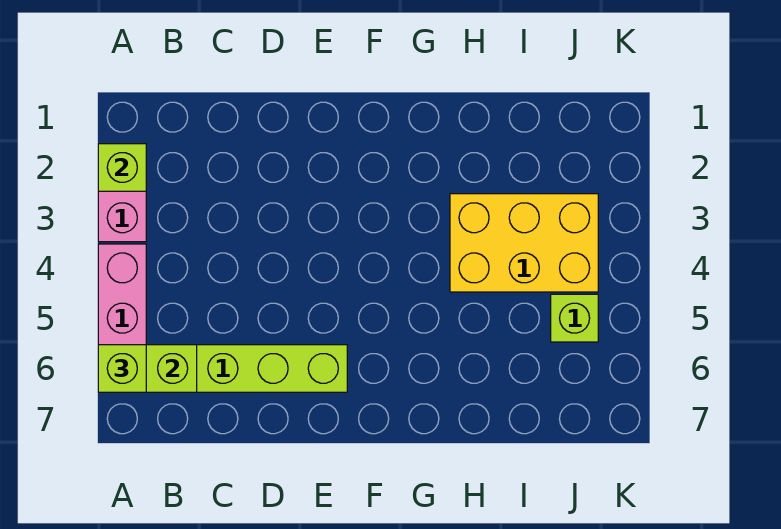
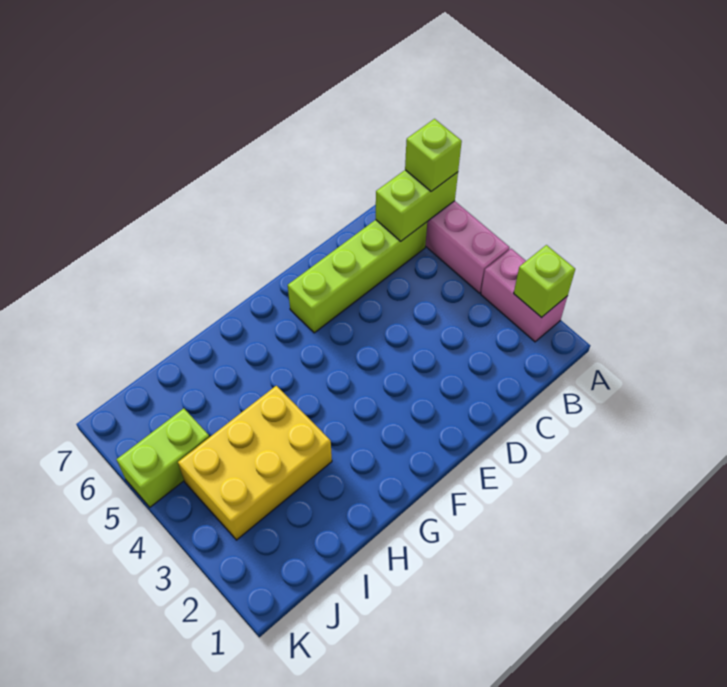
lime 1x1 brick [551,294,598,342] -> lime 1x2 brick [117,408,209,507]

